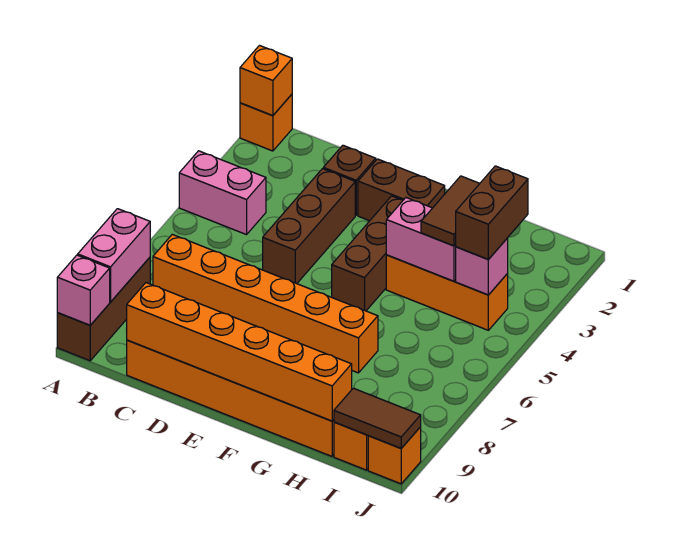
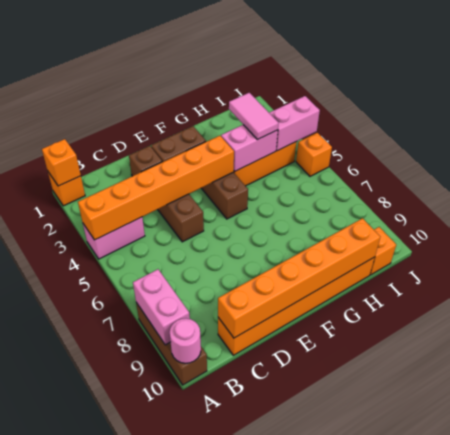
pink 1x1 brick [57,255,110,325] -> pink 1x1 round brick [170,318,201,363]
orange 1x6 brick [153,234,378,373] -> orange 1x6 brick moved to [78,136,234,240]
brown 1x2 tile [421,176,480,246] -> pink 1x2 tile [229,93,279,140]
brown 1x2 brick [456,166,528,259] -> none
pink 1x1 brick [456,238,508,295] -> pink 1x2 brick [269,96,320,151]
brown 1x2 tile [334,388,421,448] -> none
orange 1x1 brick [368,427,421,484] -> orange 1x1 brick moved to [296,133,332,176]

